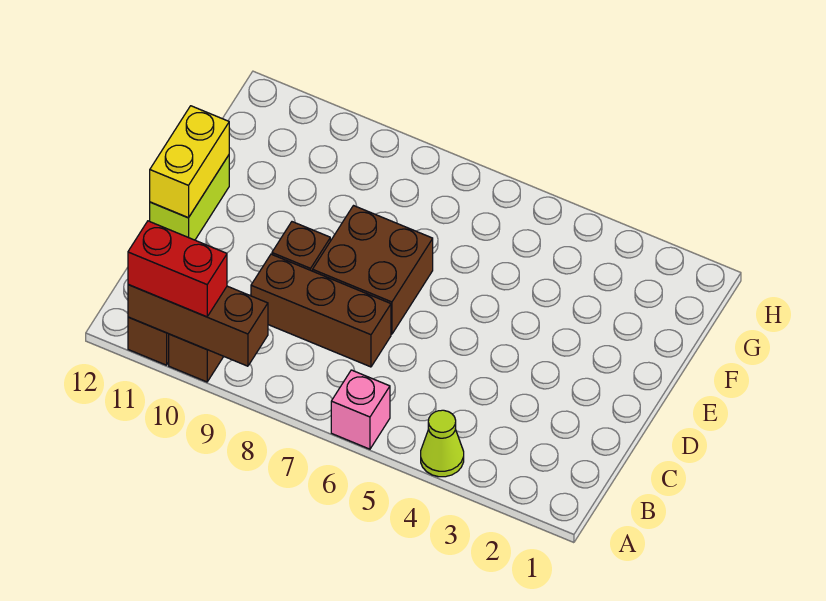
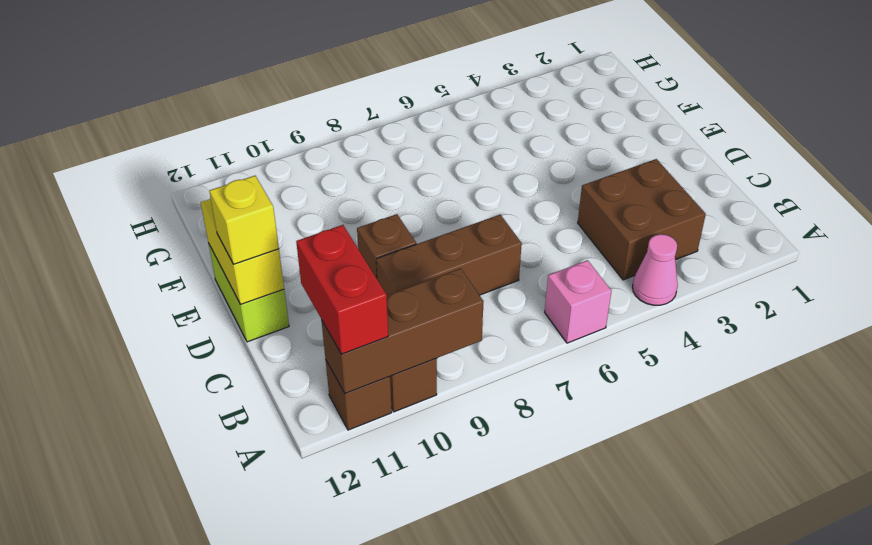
lime 1x1 cone [421,410,464,477] -> pink 1x1 cone [633,234,678,305]
red 1x2 brick [128,221,227,317] -> red 1x2 brick turned to [296,225,388,354]
brown 2x2 brick [313,206,433,334] -> brown 2x2 brick moved to [578,159,706,280]
none -> yellow 1x1 brick [209,176,279,264]

